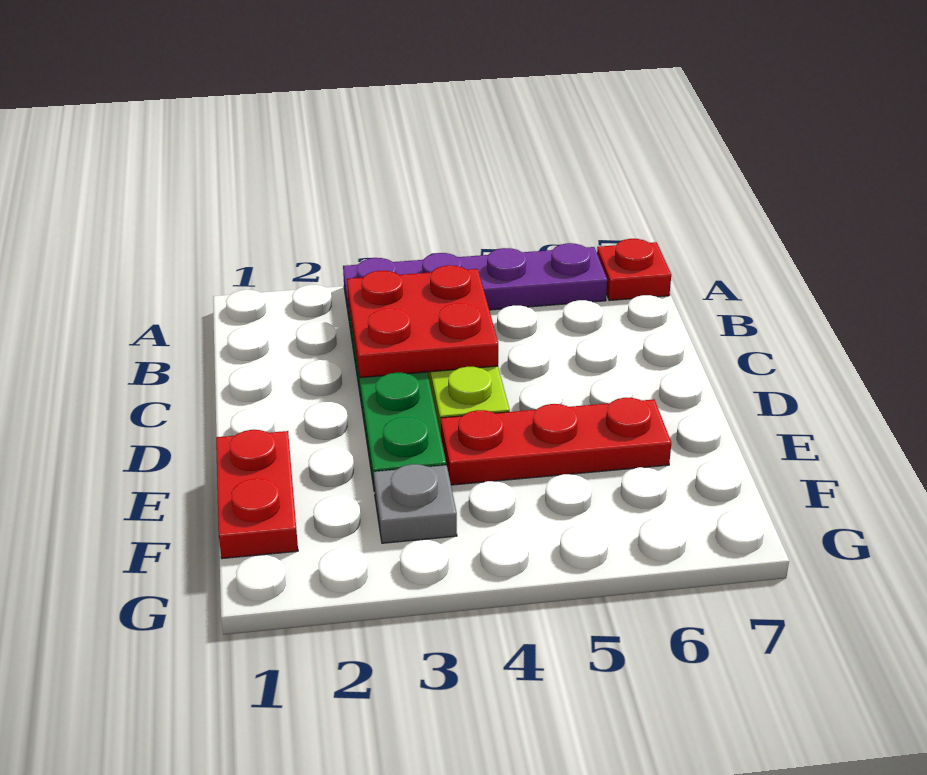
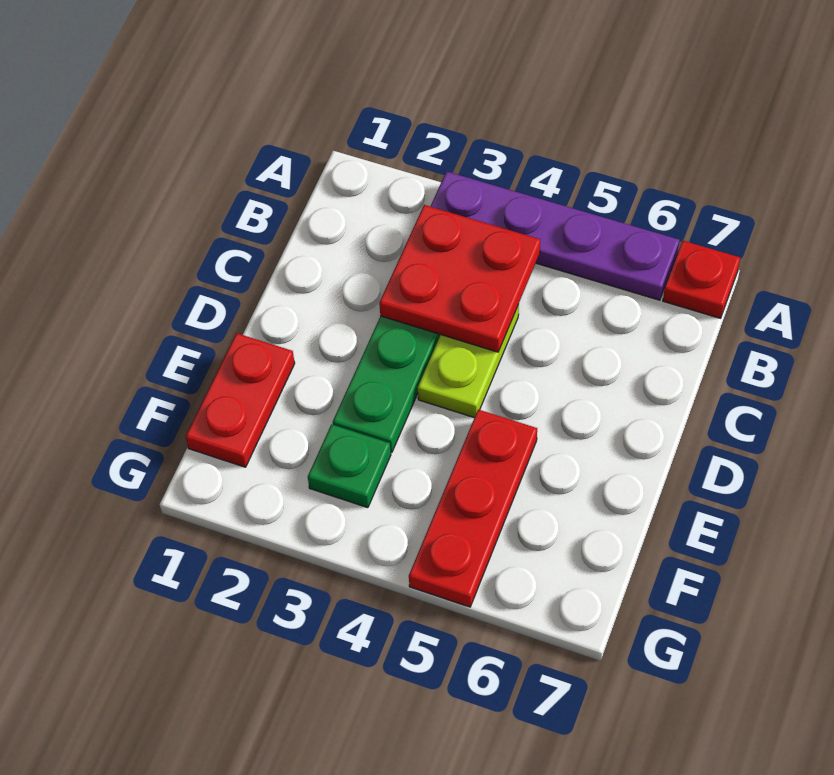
red 1x3 plate [441,398,671,485] -> red 1x3 plate turned to [409,410,537,607]
grey 1x1 plate [374,464,457,543] -> green 1x1 plate [308,424,391,508]

